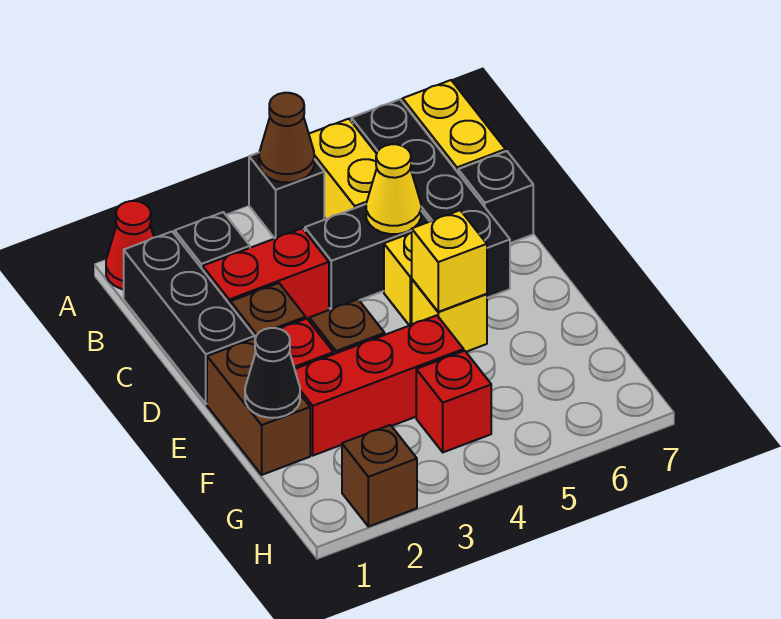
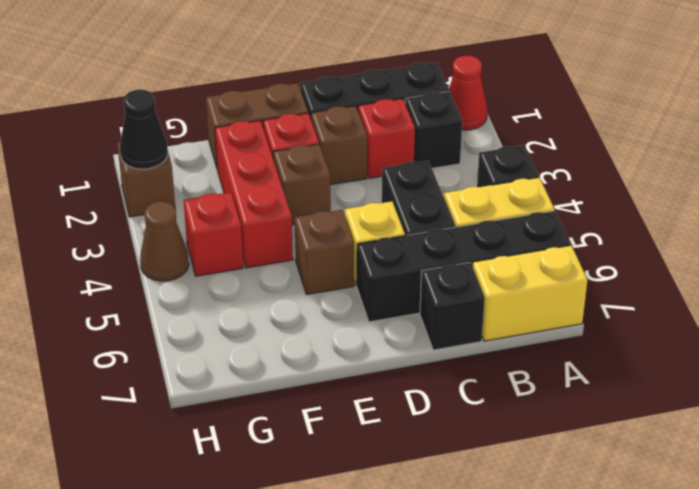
brown 1x1 cone [259,93,314,183] -> brown 1x1 cone moved to [140,202,189,281]
red 1x2 brick [203,228,329,319] -> red 1x1 brick [358,99,415,178]
yellow 1x1 cone [366,144,421,234] -> none
yellow 1x1 brick [412,279,487,352] -> brown 1x1 brick [295,210,354,294]
yellow 1x1 brick [412,210,487,312] -> none
black 1x1 cone [245,328,300,418] -> black 1x1 cone moved to [120,90,168,169]

